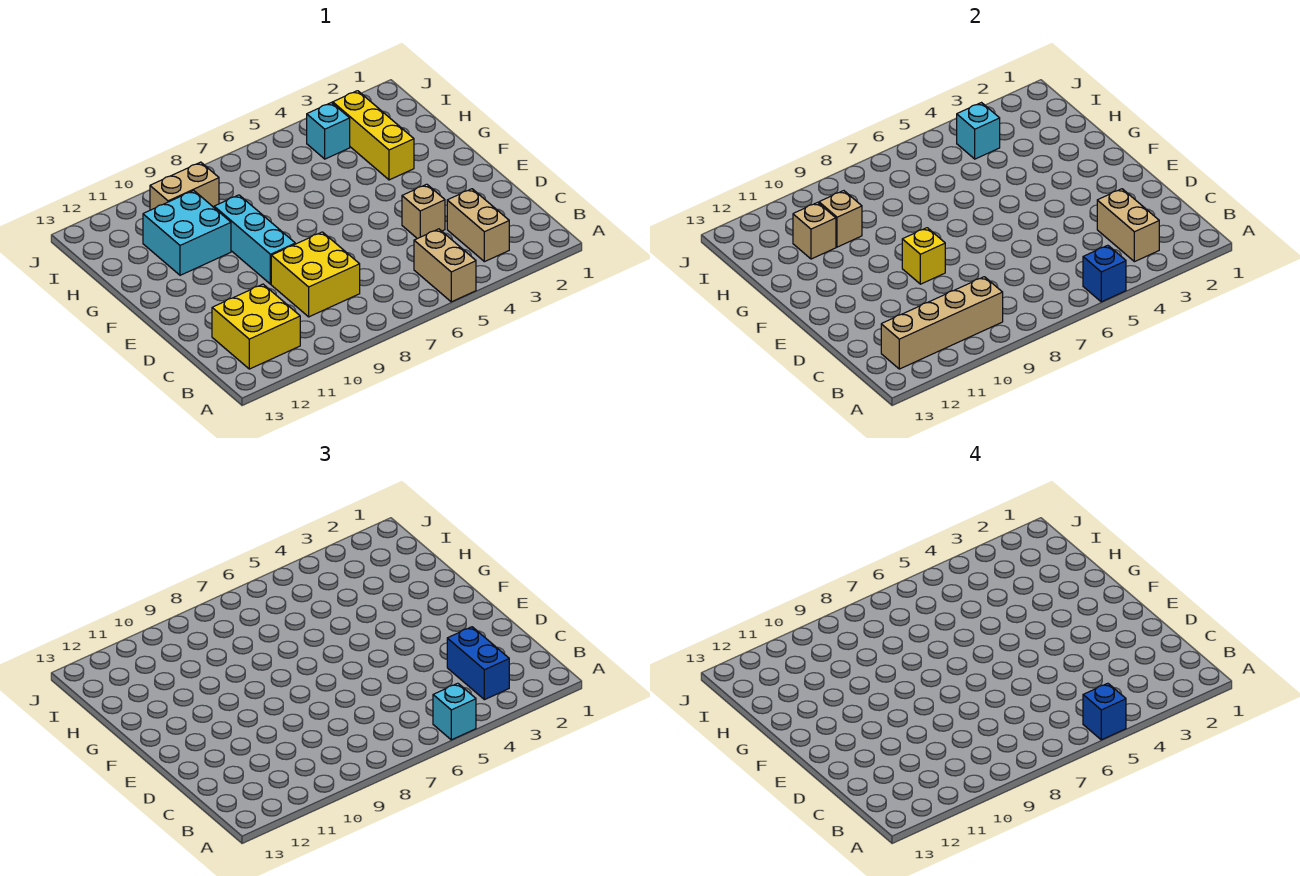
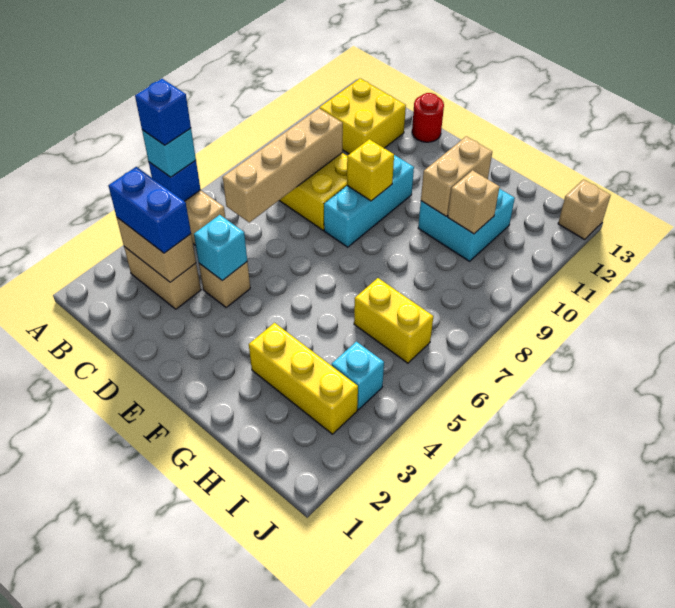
tan 1x4 brick [881,277,1003,369] -> tan 1x4 brick moved to [223,109,343,222]
none -> red 1x1 round brick [412,93,444,142]
cyan 1x3 brick [214,195,295,284] -> cyan 1x3 brick turned to [324,155,414,247]
none -> yellow 1x2 brick [354,278,433,363]
tan 1x1 brick [793,202,836,259] -> tan 1x1 brick moved to [558,179,611,240]
cyan 1x1 brick [957,103,1000,159] -> cyan 1x1 brick moved to [194,215,247,281]
tan 1x2 brick [150,162,219,210] -> tan 1x2 brick moved to [421,136,492,216]

